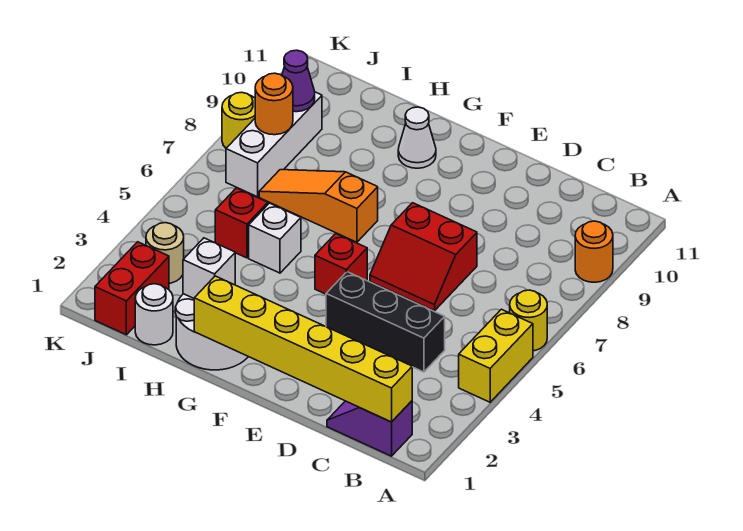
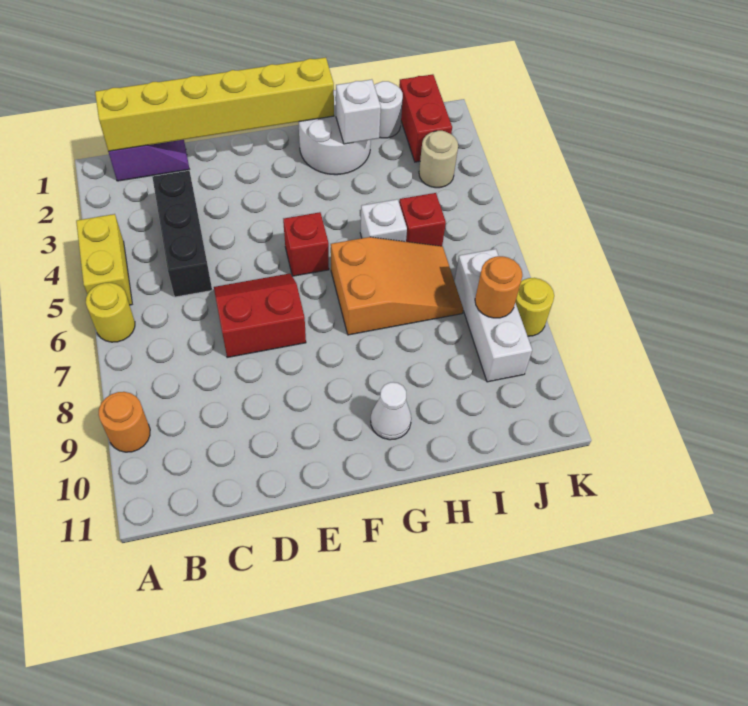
black 1x3 brick [326,272,445,372] -> black 1x3 brick turned to [152,171,212,297]
orange 1x3 slope [259,170,378,242] -> orange 2x3 slope [331,237,463,335]
purple 1x1 cone [282,50,315,112] -> none

